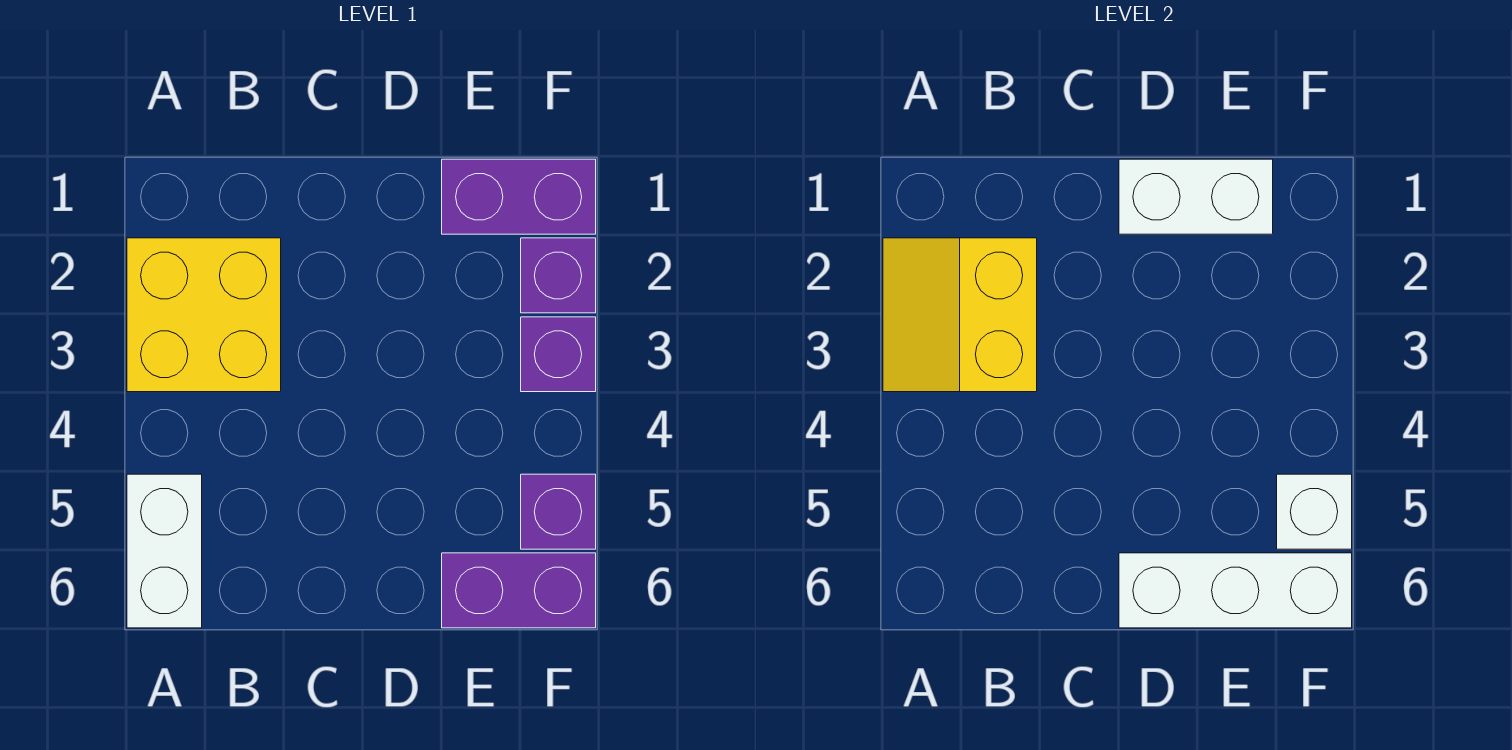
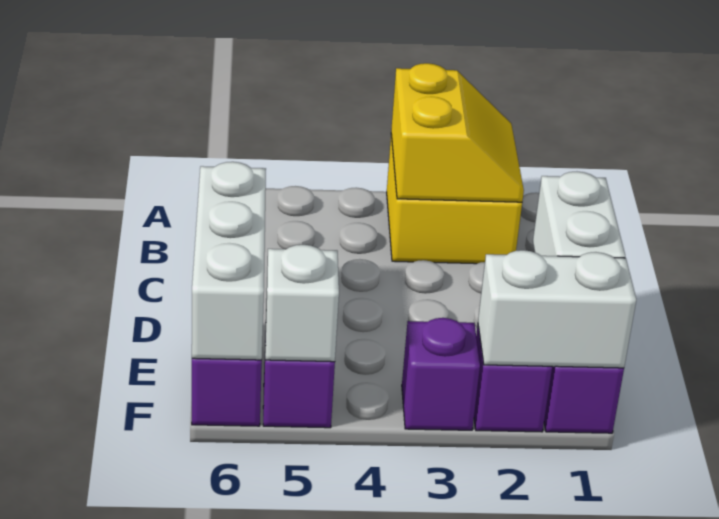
yellow 2x2 slope [883,238,1037,392] -> yellow 2x2 slope turned to [391,63,524,202]
white 1x2 brick [127,474,202,628] -> white 1x2 brick moved to [478,250,636,368]

